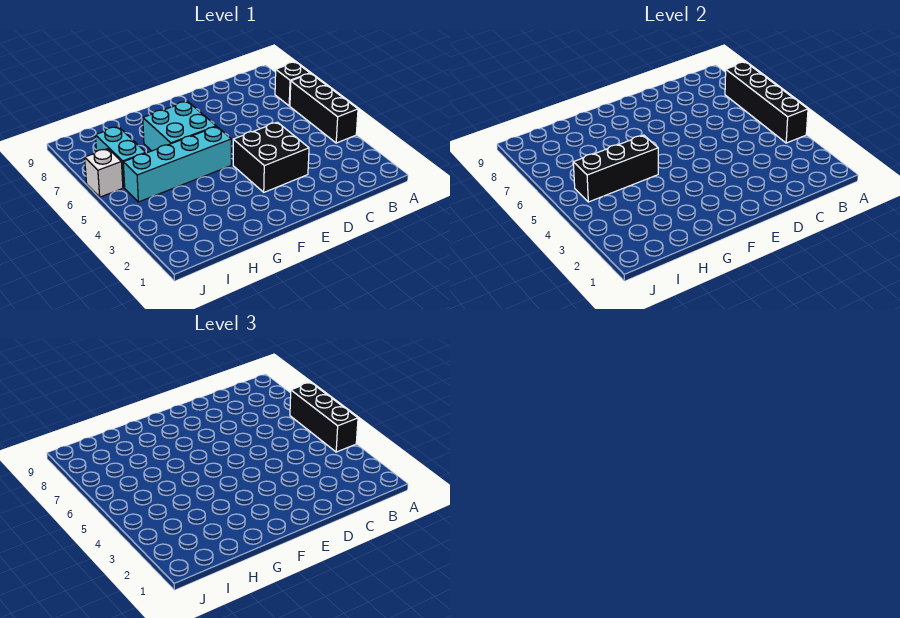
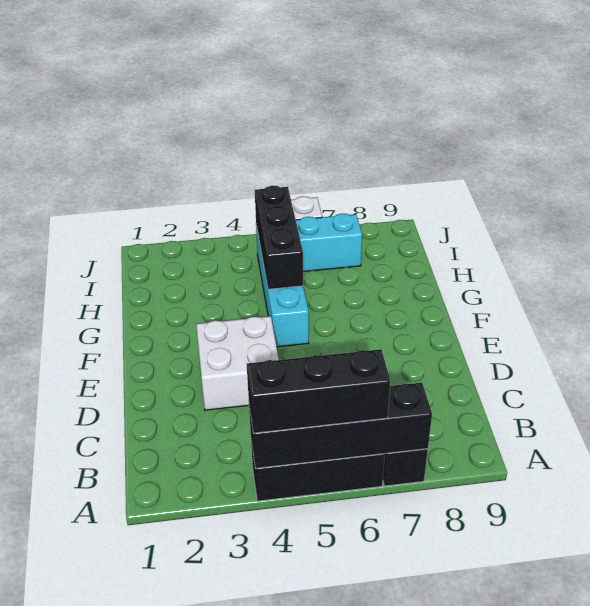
black 2x2 brick [233,122,309,192] -> white 2x2 brick [196,316,279,410]
cyan 2x2 brick [143,101,216,151] -> none

